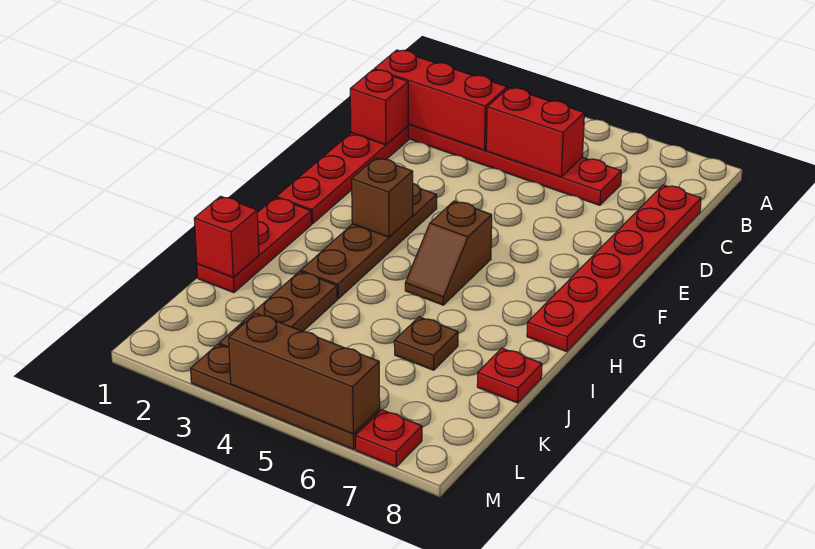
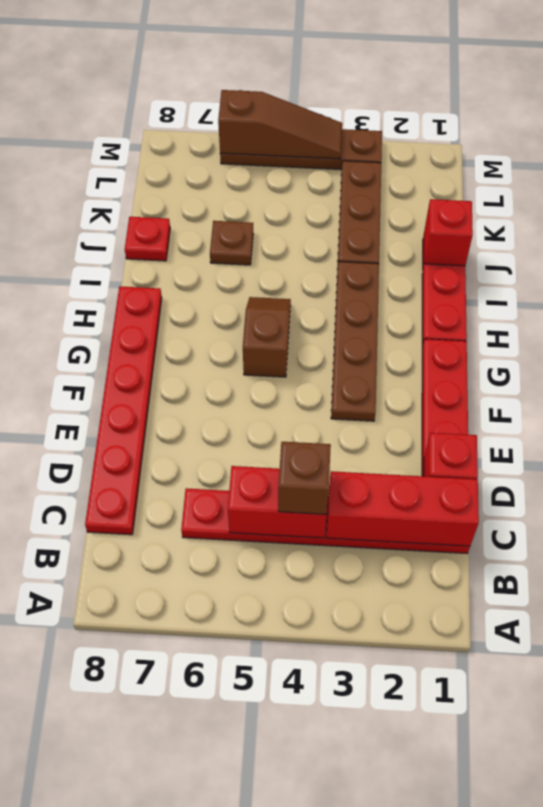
brown 1x1 brick [352,158,413,237] -> brown 1x1 brick moved to [278,442,331,514]
brown 1x3 brick [229,313,380,434] -> brown 1x3 slope [218,90,342,159]
red 1x1 plate [356,410,422,467] -> none

